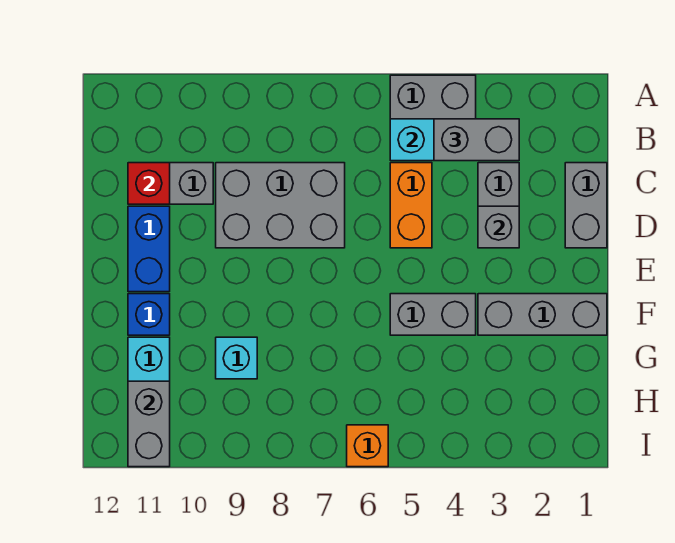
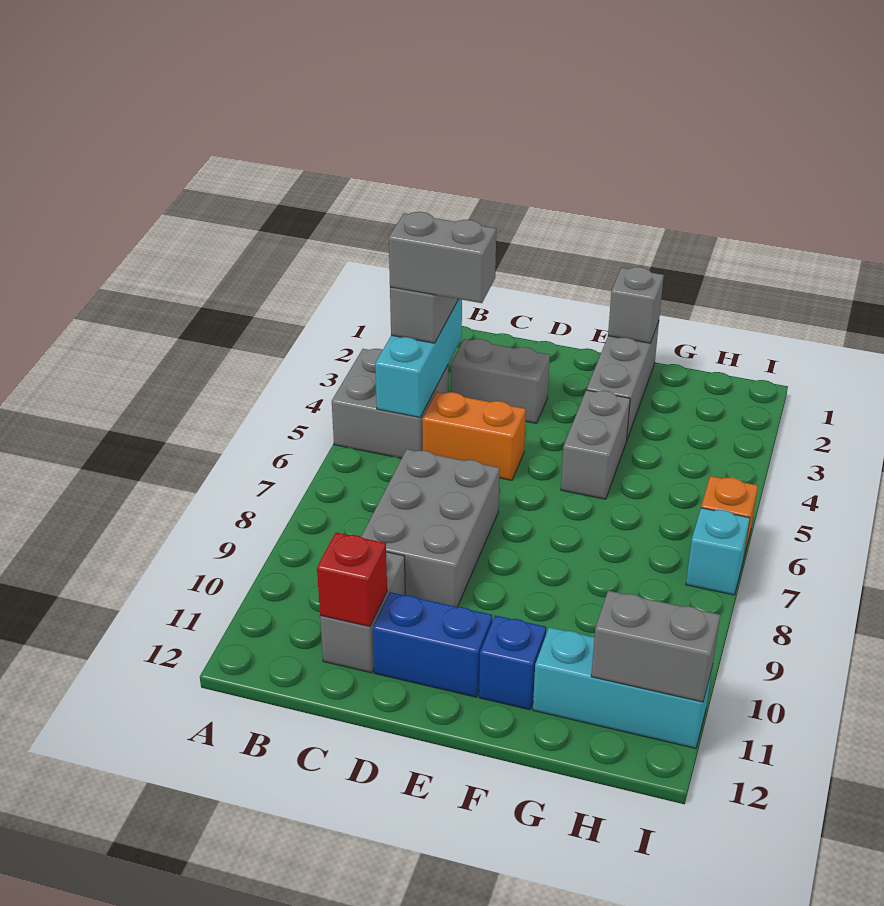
grey 1x2 brick [565,163,607,248] -> grey 1x2 brick moved to [389,212,496,303]
grey 1x1 brick [478,206,519,248] -> grey 1x1 brick moved to [608,267,664,343]
cyan 1x1 brick [216,337,257,379] -> cyan 1x1 brick moved to [686,508,750,595]

